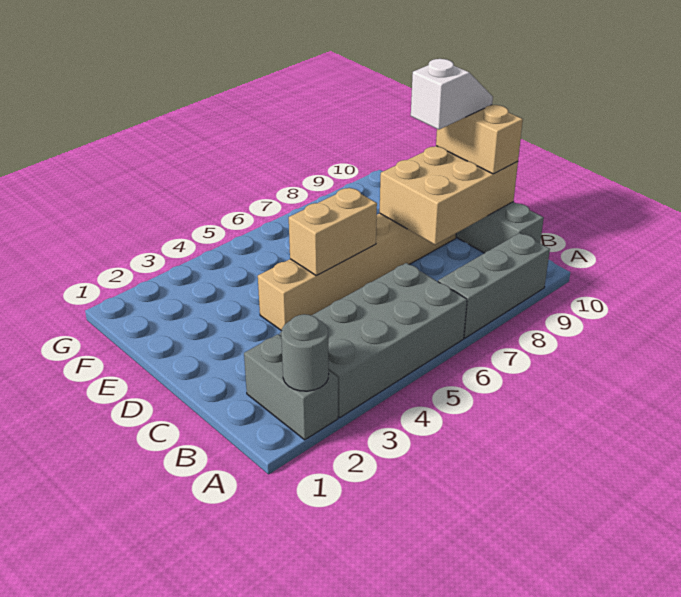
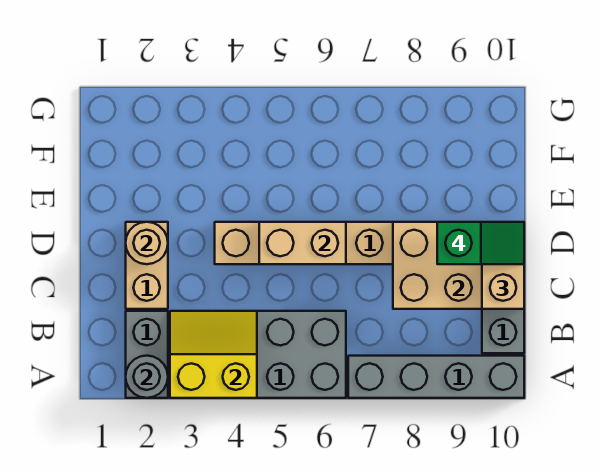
none -> yellow 2x2 slope [170,311,257,398]
grey 1x3 brick [438,233,550,338] -> grey 1x4 brick [348,356,524,398]
none -> tan 1x2 brick [126,222,168,309]
none -> tan 1x1 round brick [126,222,168,264]
white 1x2 slope [411,59,493,130] -> green 1x2 slope [437,222,524,264]

